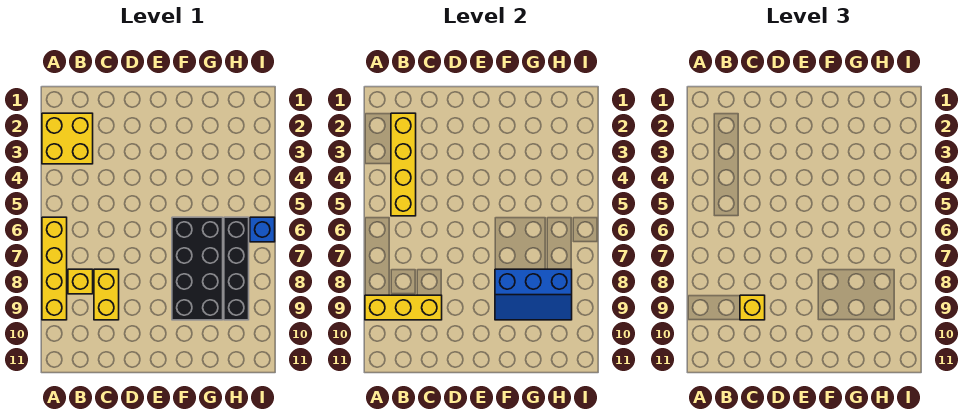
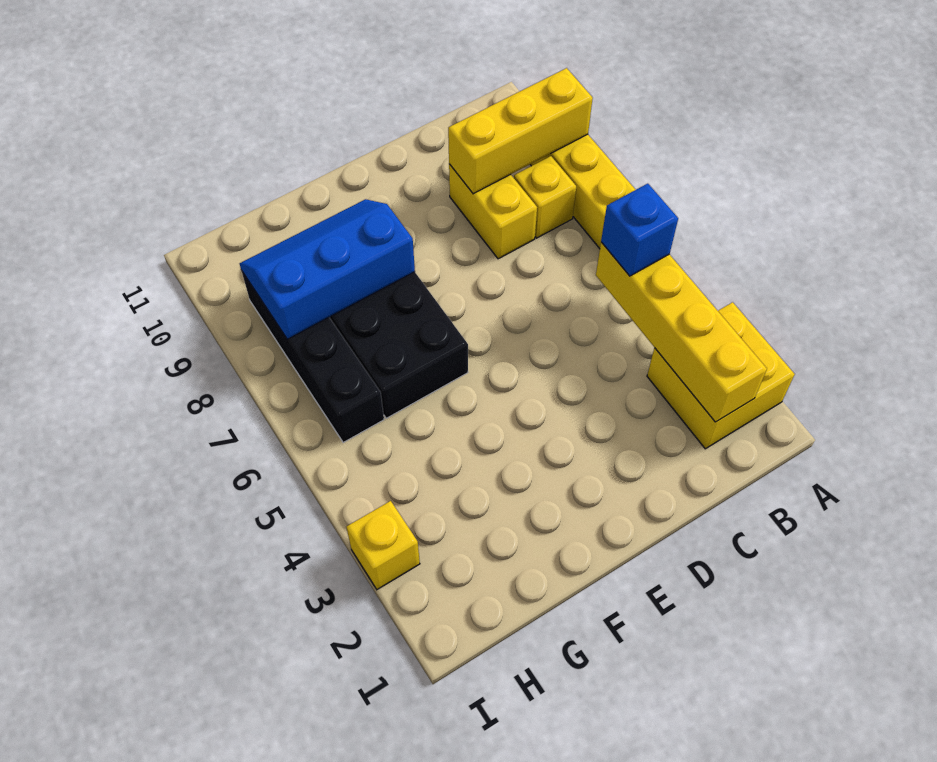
yellow 1x1 brick [740,295,765,320] -> yellow 1x1 brick moved to [347,501,420,589]
blue 1x1 brick [250,217,275,242] -> blue 1x1 brick moved to [601,184,678,276]

